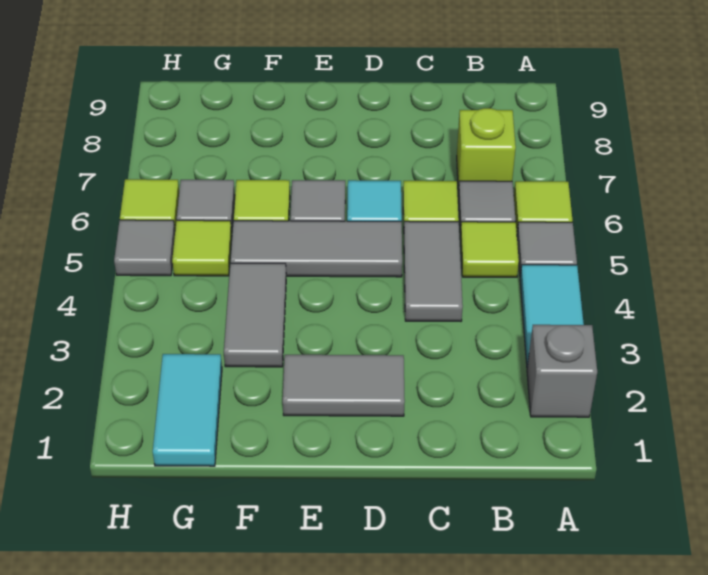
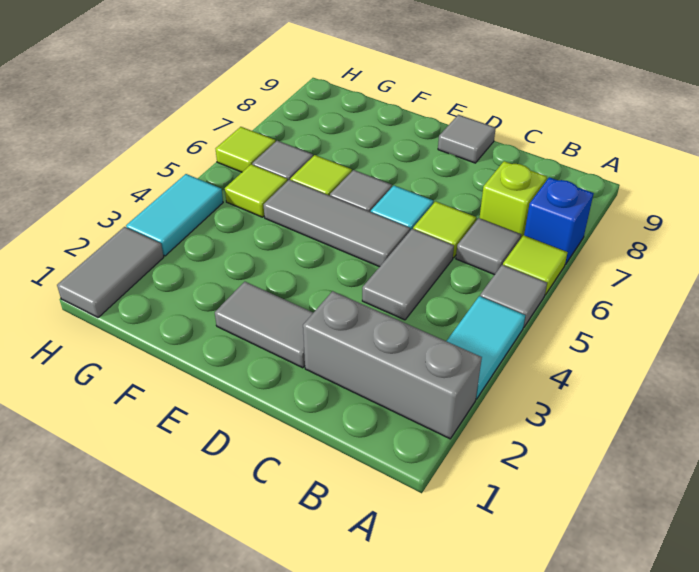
grey 1x1 brick [527,325,597,417] -> grey 1x3 brick [303,291,482,439]
none -> blue 1x1 brick [524,177,594,265]
lime 1x1 tile [460,222,519,277] -> none
grey 1x2 tile [224,263,286,367] -> grey 1x2 tile moved to [57,227,164,318]
cyan 1x2 tile [153,354,222,466] -> cyan 1x2 tile moved to [126,174,223,256]
grey 1x1 tile [114,220,175,276] -> grey 1x1 tile moved to [438,115,496,163]

